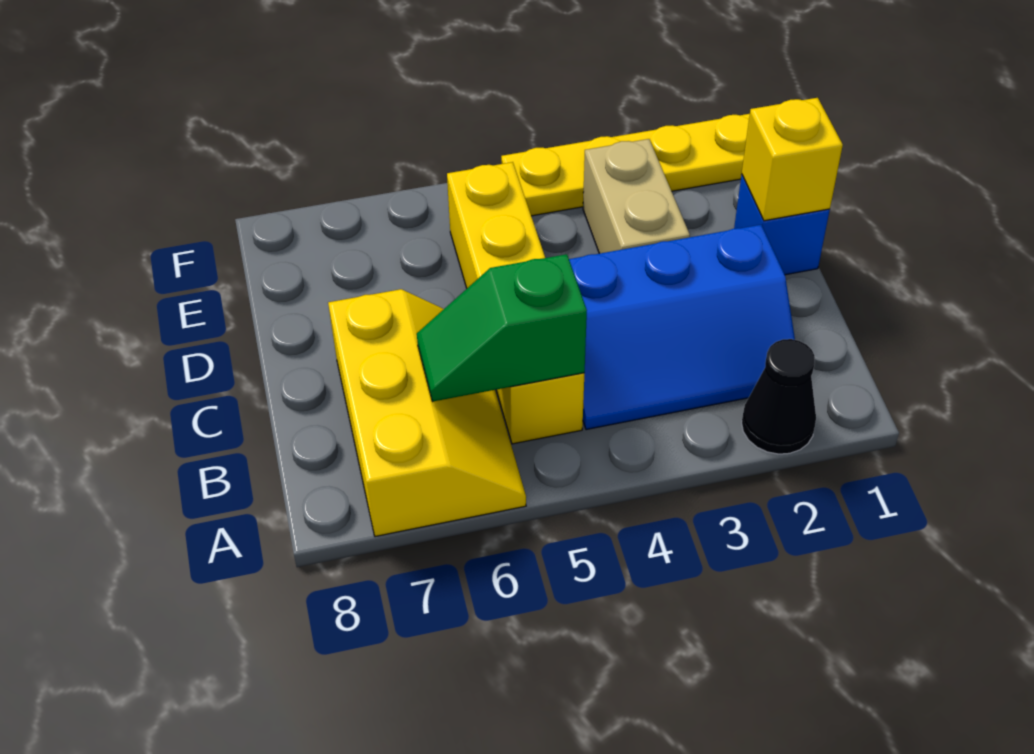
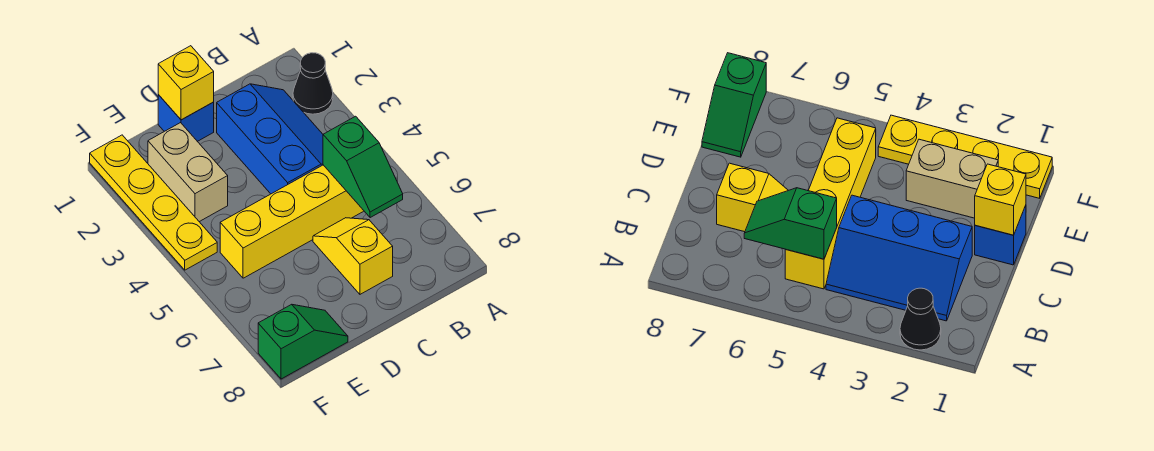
yellow 2x3 slope [328,289,526,537] -> yellow 1x2 slope [313,218,393,294]
tan 1x2 brick [583,139,690,254] -> tan 1x2 brick turned to [148,123,228,222]
none -> green 1x2 slope [258,304,348,379]

